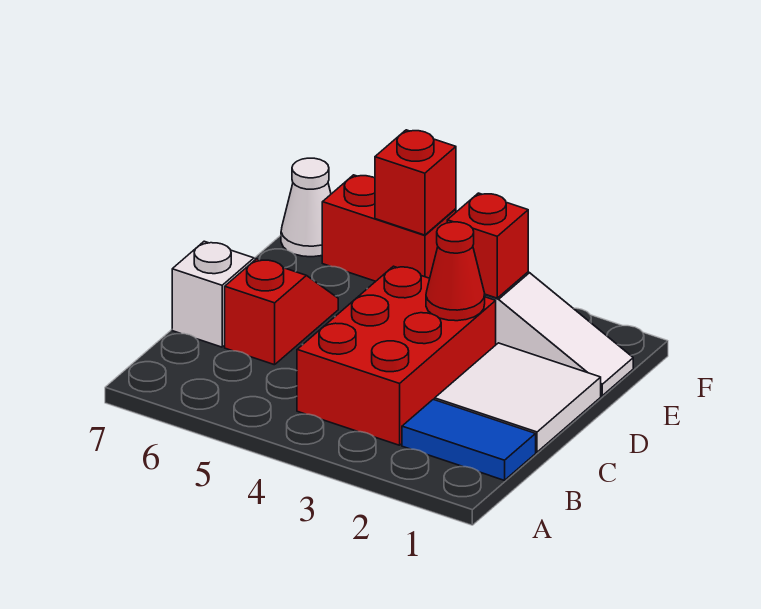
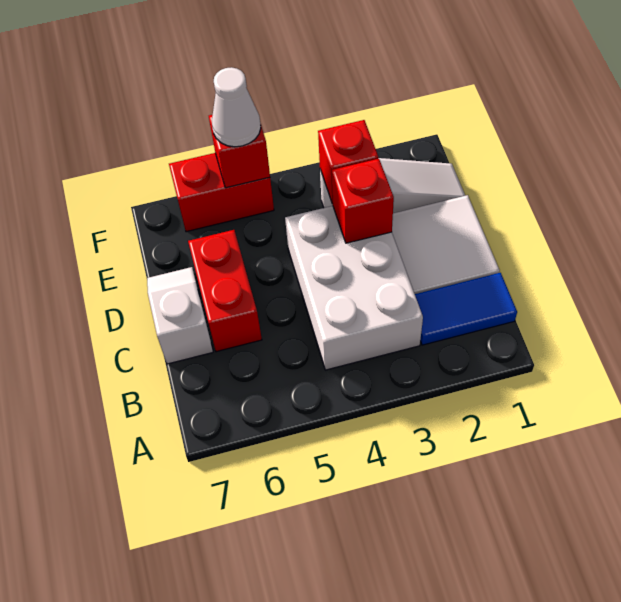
red 2x3 brick [297,266,496,445] -> white 2x3 brick [285,206,423,370]
red 1x2 slope [225,259,338,365] -> red 1x2 brick [188,230,262,352]
red 1x1 cone [426,222,485,321] -> red 1x1 brick [332,159,394,243]
white 1x1 cone [281,158,331,257] -> white 1x1 cone moved to [212,67,261,147]

